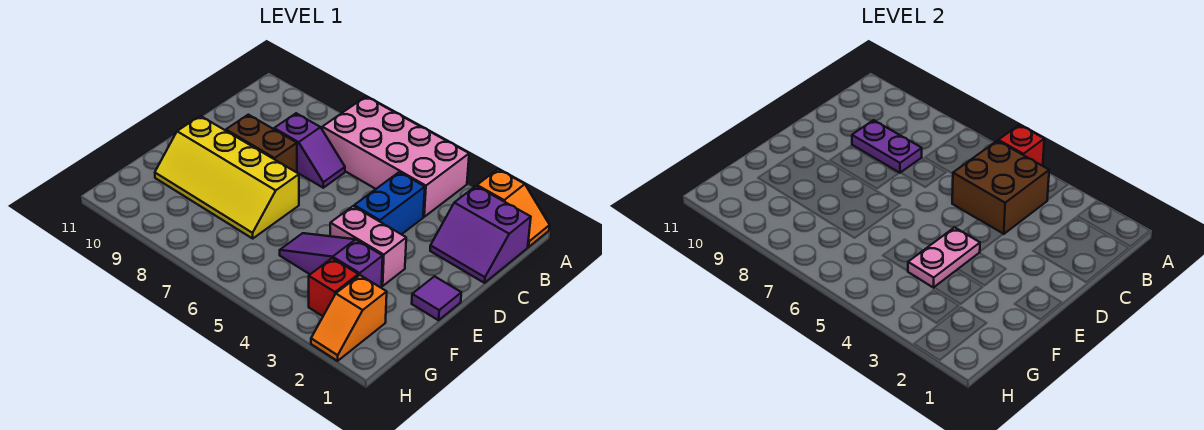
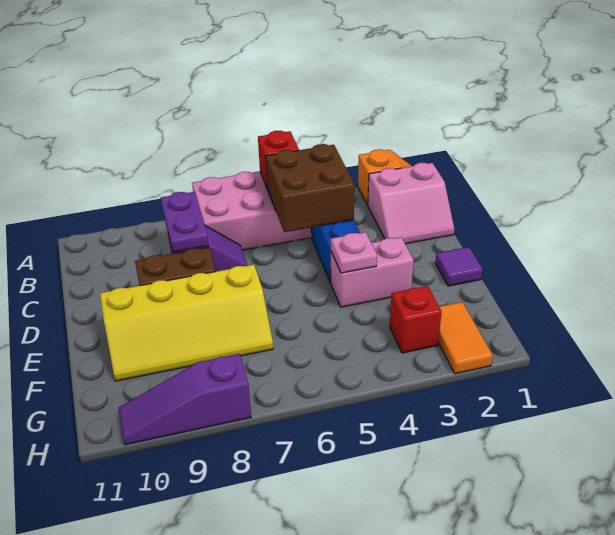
purple 2x2 slope [430,186,531,283] -> pink 2x2 slope [368,163,454,244]
purple 1x2 plate [852,120,922,173] -> purple 1x2 plate turned to [161,192,209,252]
pink 1x2 plate [908,227,980,288] -> pink 1x1 plate [331,232,377,273]
purple 1x3 slope [280,233,383,288] -> purple 1x3 slope moved to [119,354,251,445]
orange 1x2 slope [311,275,387,361] -> orange 1x2 tile [438,302,493,374]

